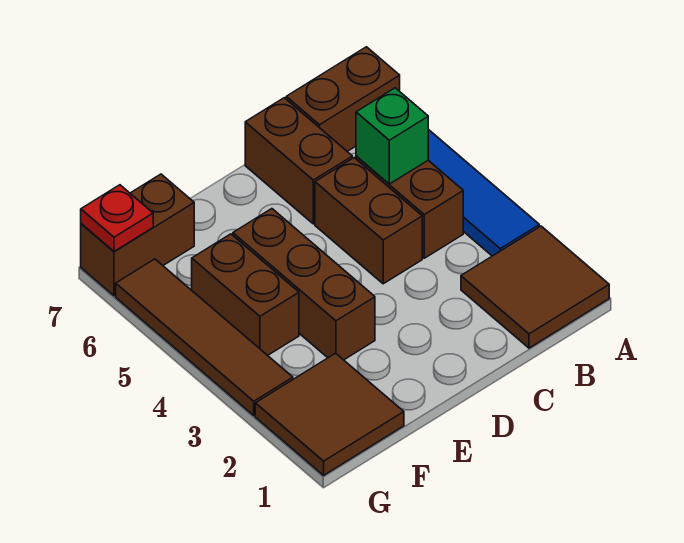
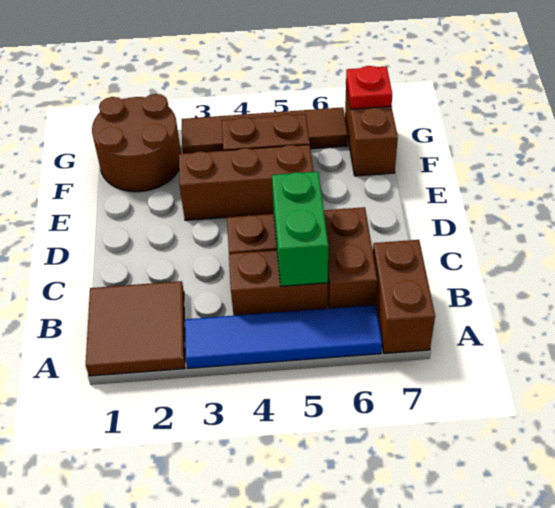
green 1x1 brick [356,88,428,184] -> green 1x2 brick [272,172,328,286]
brown 1x2 brick [245,98,352,224] -> brown 1x2 brick turned to [324,207,377,308]
brown 2x2 tile [255,353,404,475] -> brown 2x2 round brick [92,94,181,192]

